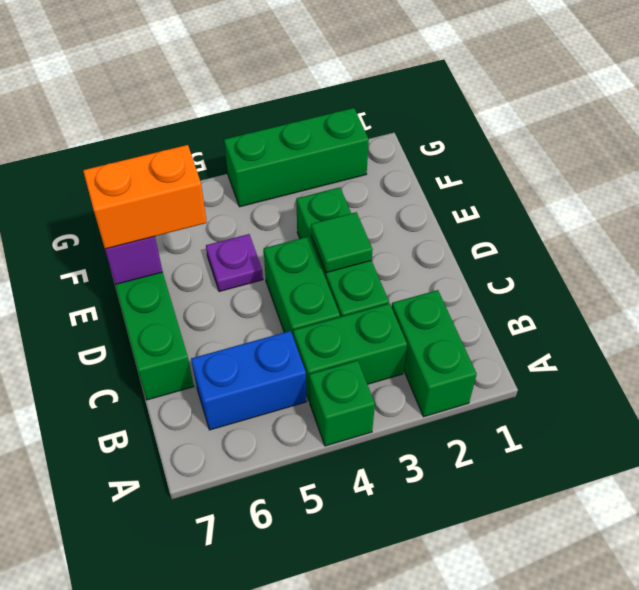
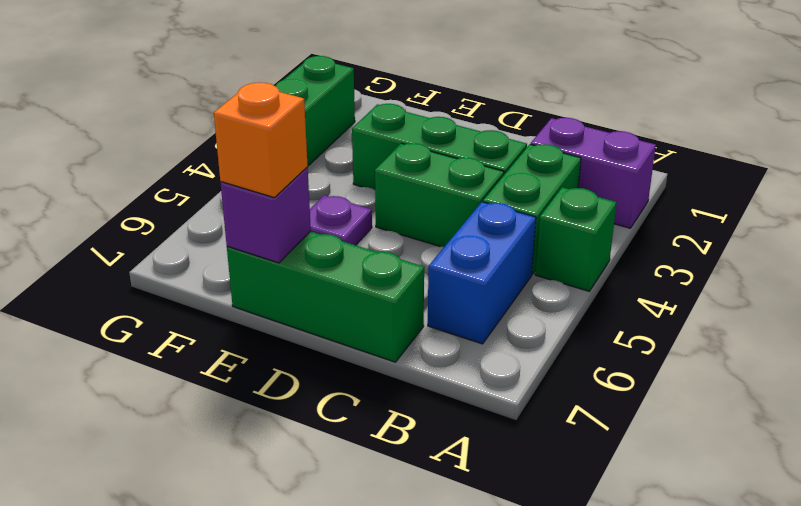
green 1x2 brick [392,290,477,417] -> purple 1x2 brick [531,118,656,228]
green 1x1 tile [311,212,373,273] -> none
orange 1x2 brick [83,145,207,249] -> orange 1x1 brick [214,82,308,198]

